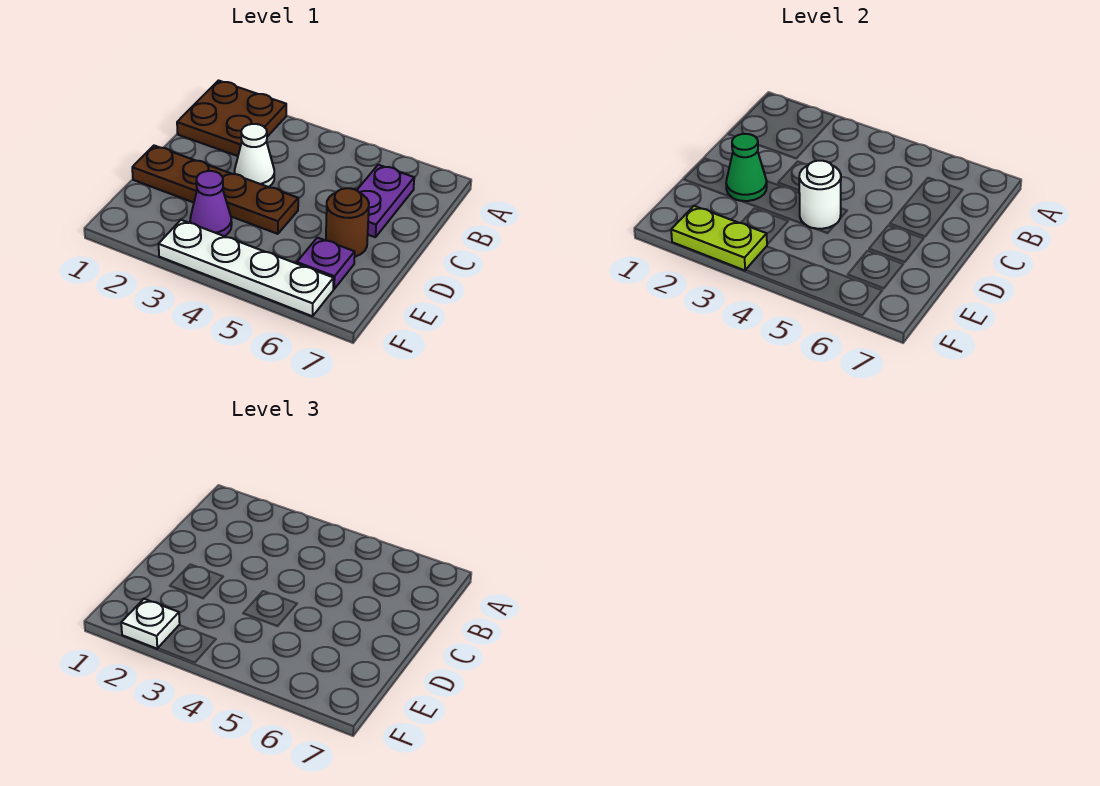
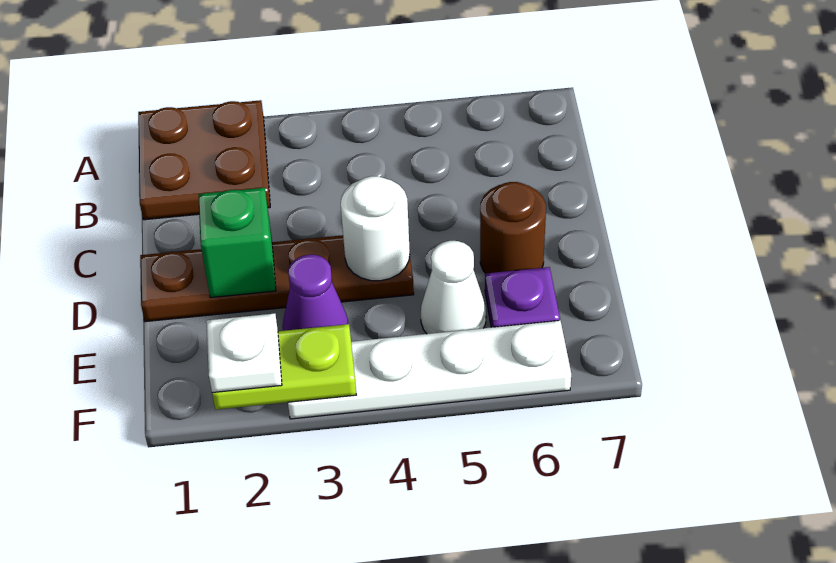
purple 1x2 plate [357,165,414,237] -> none
white 1x1 cone [234,124,274,187] -> white 1x1 cone moved to [421,241,486,334]
green 1x1 cone [726,134,767,201] -> green 1x1 brick [198,188,276,298]

